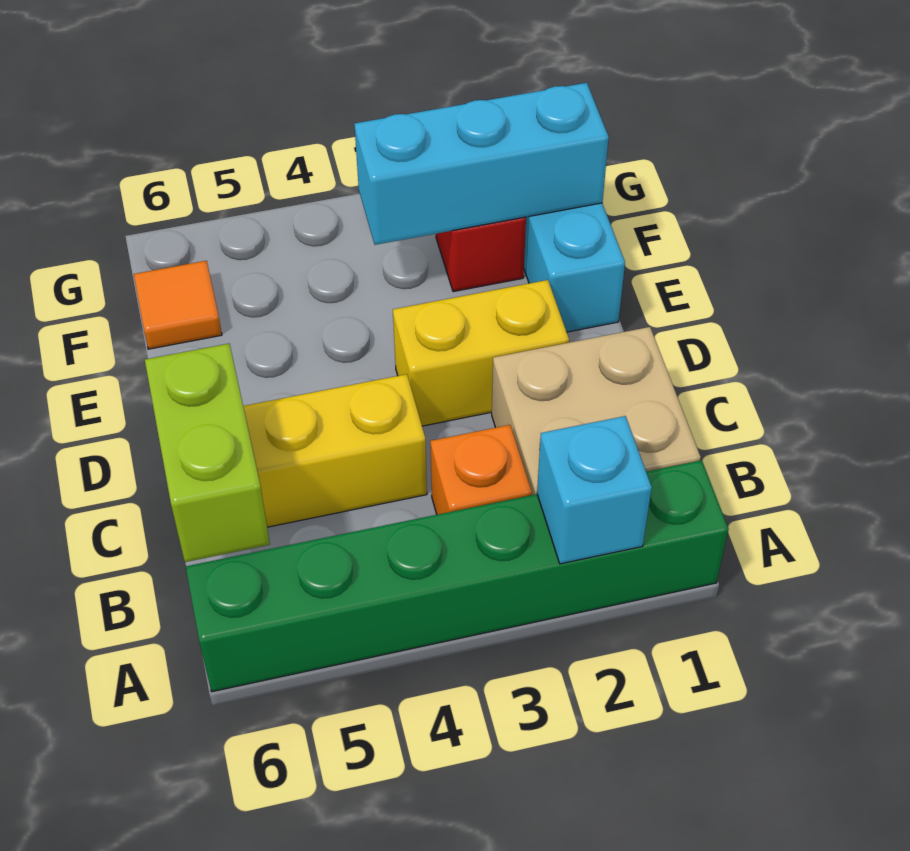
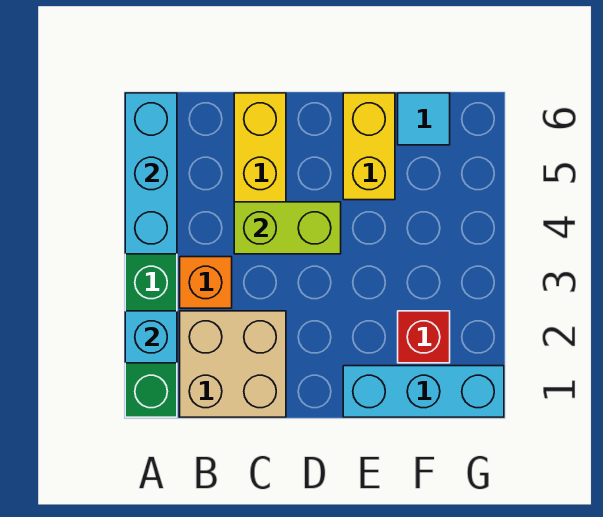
lime 1x2 brick [145,344,270,562] -> lime 1x2 brick moved to [234,202,341,254]
yellow 1x2 brick [393,280,569,426] -> yellow 1x2 brick moved to [343,93,395,200]
cyan 1x3 brick [354,83,609,245] -> cyan 1x3 brick moved to [125,93,177,254]
orange 1x1 tile [134,261,222,349] -> cyan 1x1 tile [398,93,450,145]

